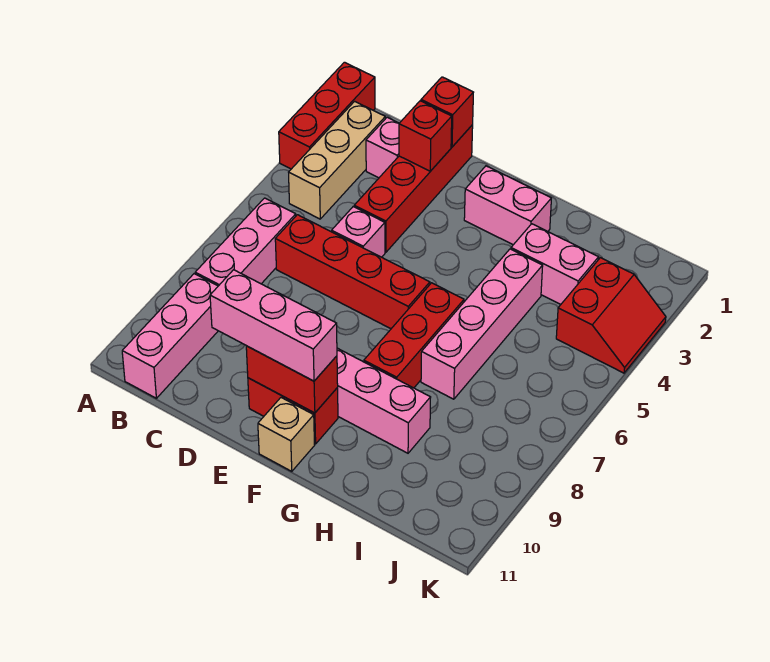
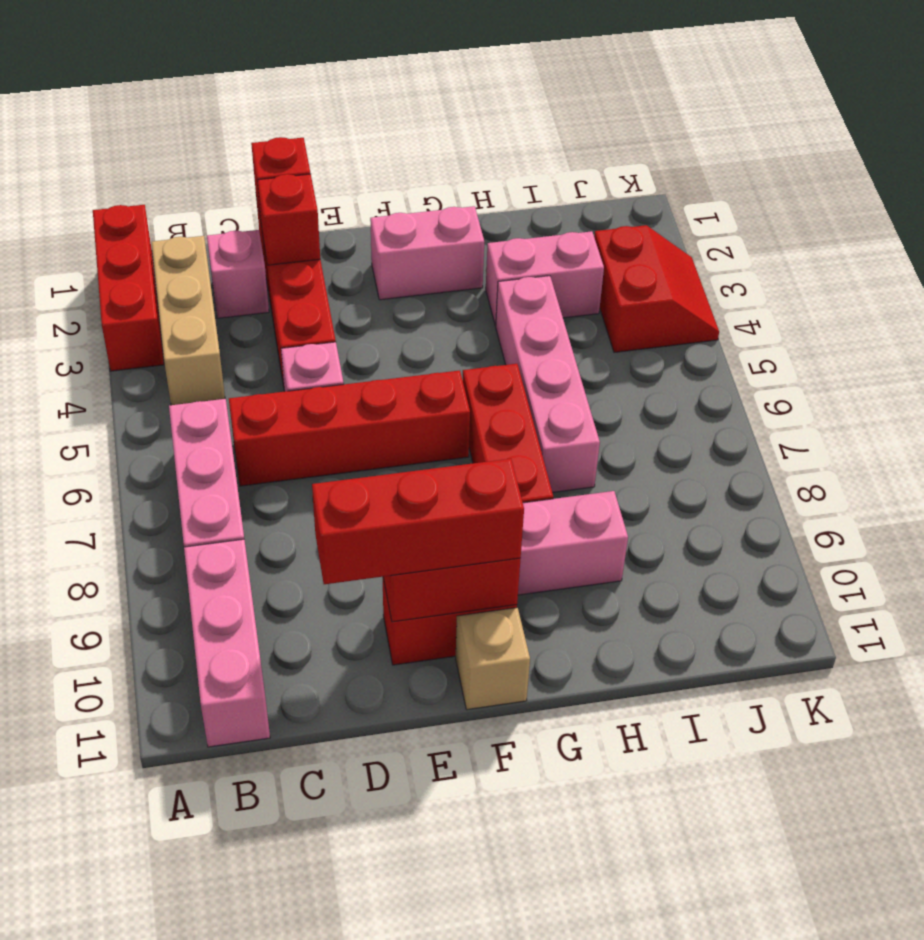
pink 1x3 brick [210,270,337,381] -> red 1x3 brick [312,459,524,584]

